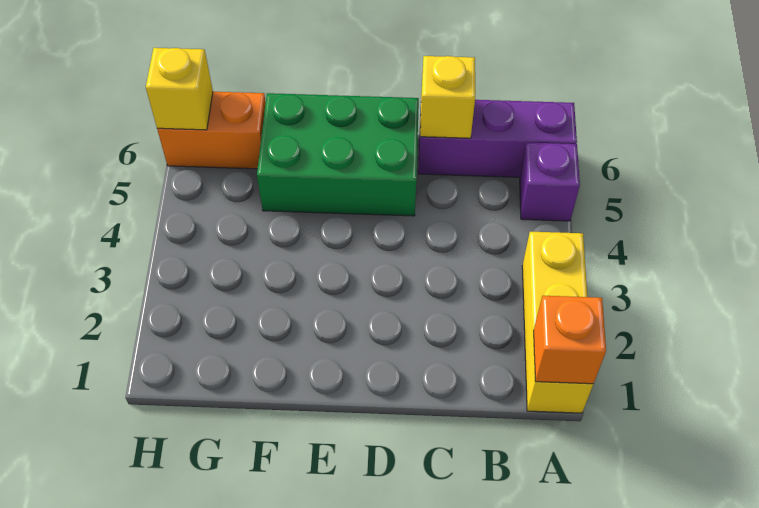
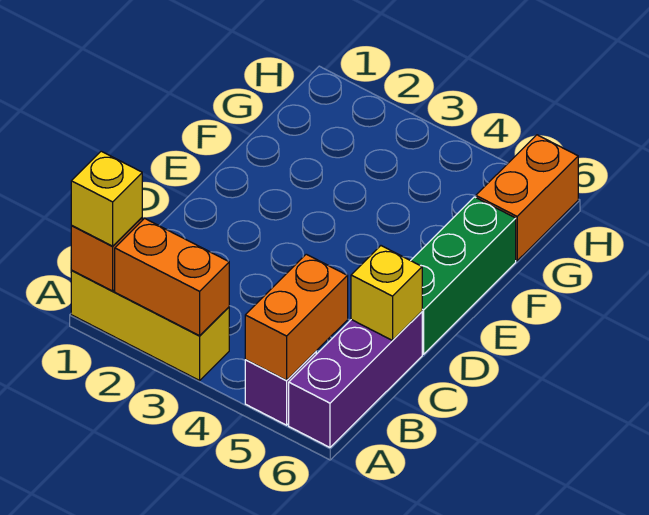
none -> orange 1x2 brick [115,218,229,336]
none -> orange 1x2 brick [245,254,348,380]
green 2x3 brick [257,93,419,216] -> green 1x3 brick [411,197,516,354]
yellow 1x1 brick [146,48,213,130] -> yellow 1x1 brick moved to [71,151,142,246]

